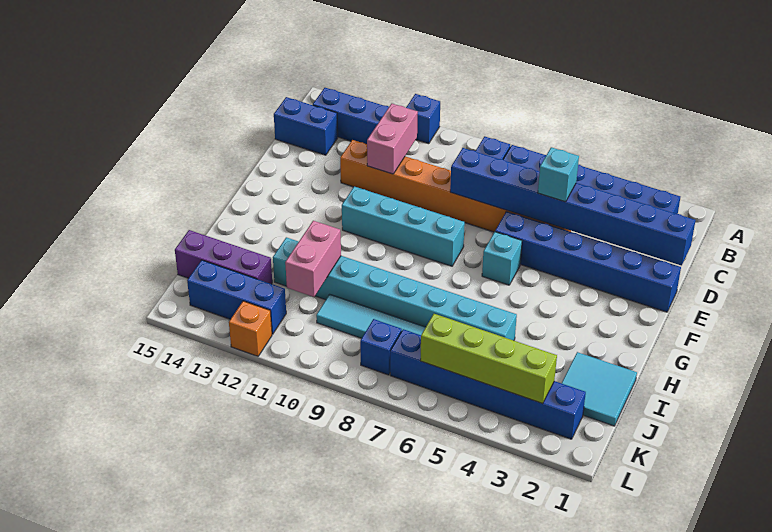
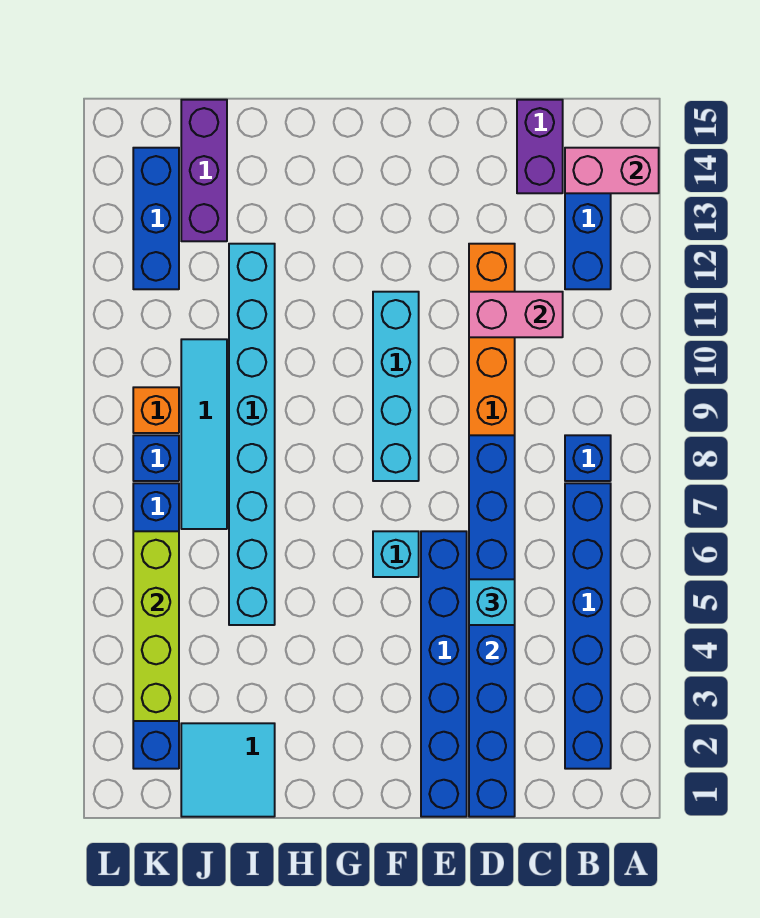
blue 1x1 brick [406,94,440,144] -> none
blue 1x2 brick [274,97,338,155] -> purple 1x2 brick [517,100,563,193]
pink 1x2 brick [285,221,341,297] -> pink 1x2 brick moved to [565,148,659,193]
orange 1x1 brick [229,301,272,356] -> orange 1x1 brick moved to [133,387,179,433]

